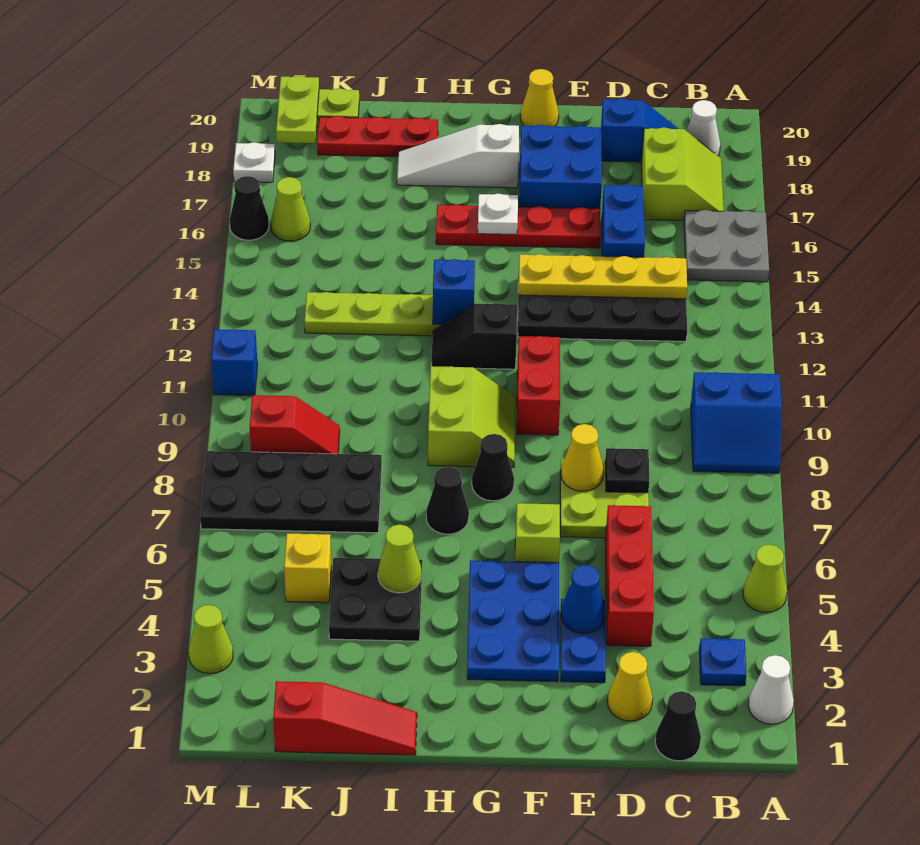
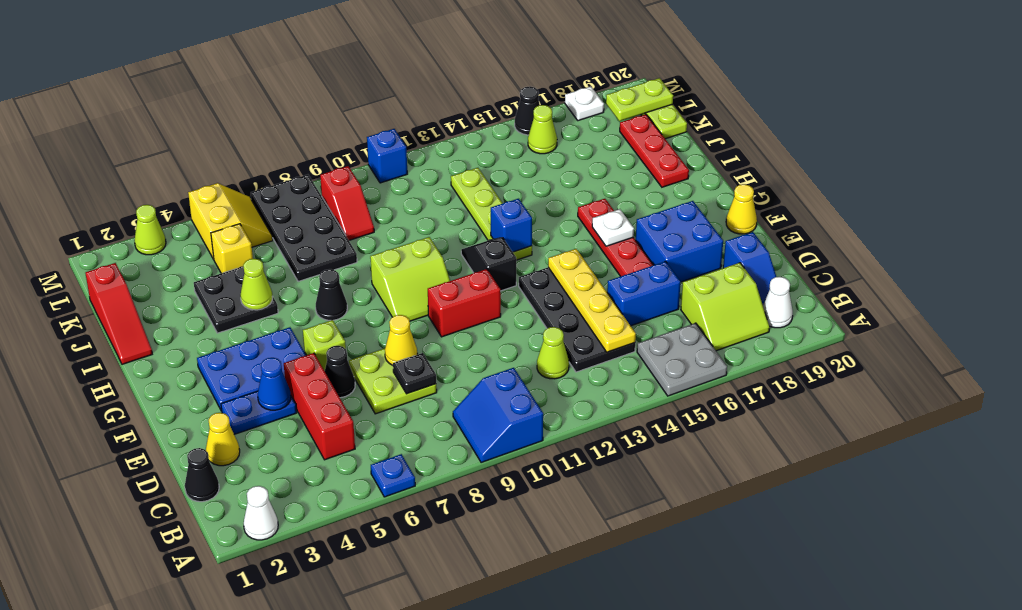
lime 1x1 cone [743,544,787,612] -> lime 1x1 cone moved to [537,327,569,379]
blue 1x1 plate [699,638,746,686] -> blue 1x1 plate moved to [371,454,415,497]
red 1x3 brick [605,505,654,646] -> red 1x3 brick turned to [284,353,355,460]
black 1x1 cone [472,434,514,501] -> black 1x1 cone moved to [325,346,355,398]
white 1x3 slope [397,124,519,188] -> none
none -> yellow 2x2 slope [188,183,273,259]

